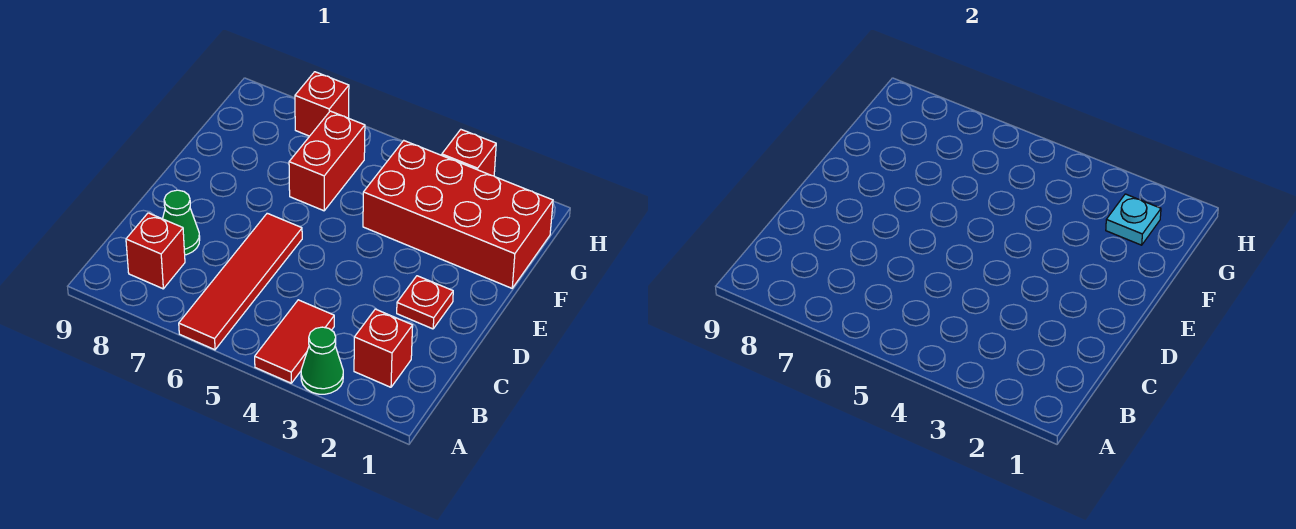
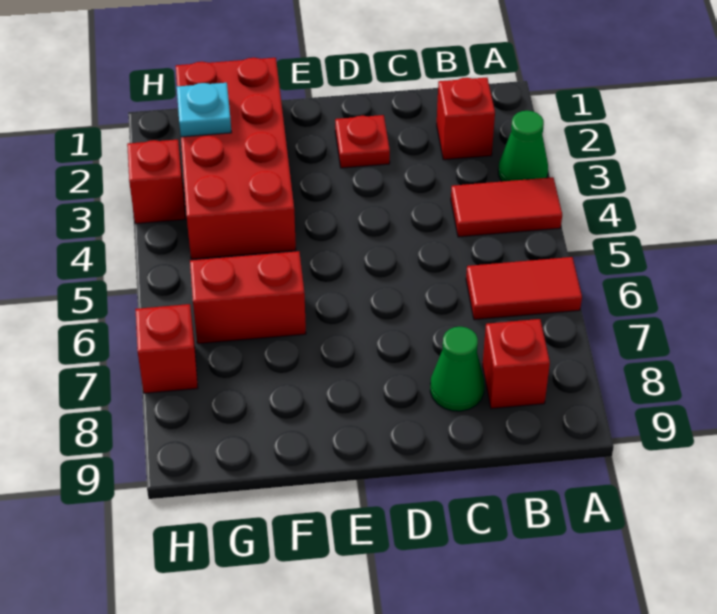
red 1x4 tile [179,213,302,350] -> red 1x2 tile [466,257,582,320]

